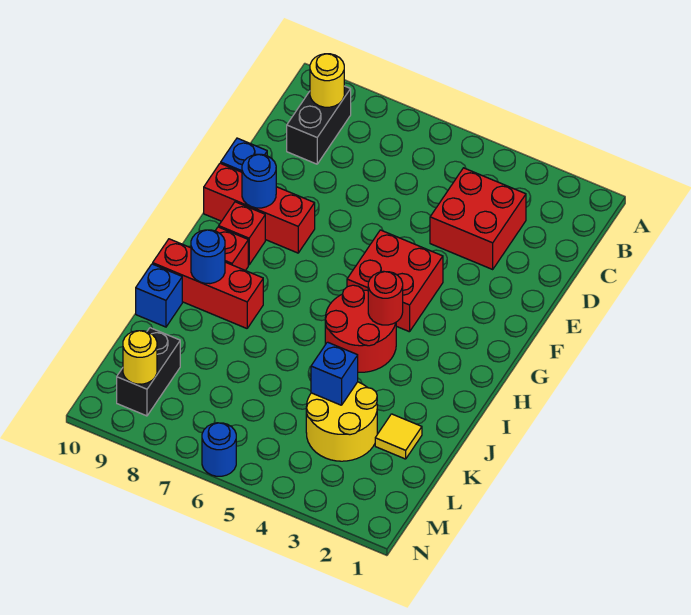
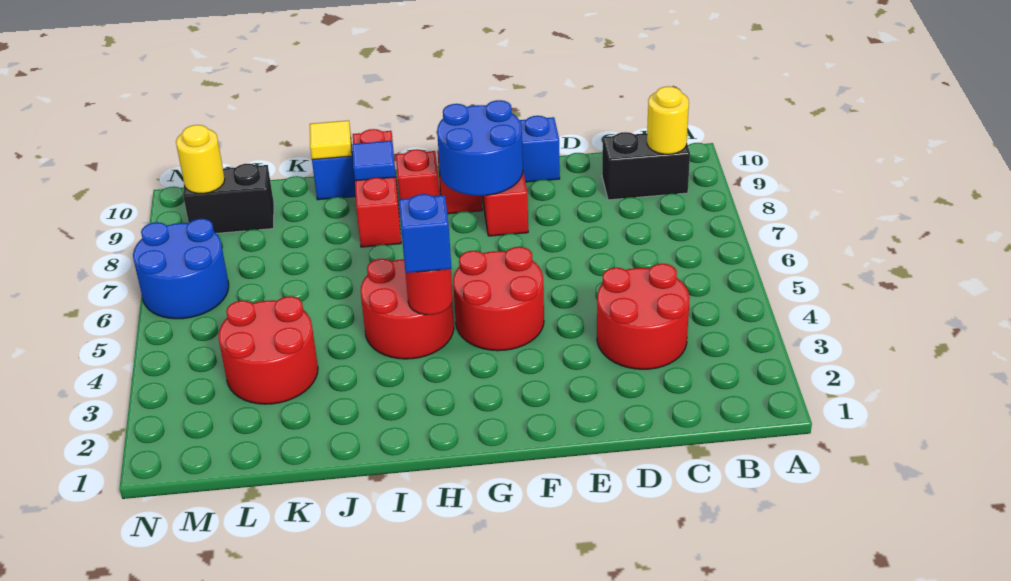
red 2x2 brick [430,168,526,269] -> red 2x2 round brick [597,264,690,369]
red 2x2 brick [347,230,443,332] -> red 2x2 round brick [453,247,544,351]
blue 1x1 round brick [242,154,276,208] -> blue 2x2 round brick [437,100,523,196]
blue 1x1 round brick [191,230,225,284] -> blue 1x1 tile [352,141,395,181]
yellow 1x1 tile [375,414,422,459] -> yellow 1x1 tile moved to [310,120,352,160]
yellow 2x2 round brick [306,382,377,461] -> red 2x2 round brick [219,296,318,404]
blue 1x1 brick [311,342,358,405] -> blue 1x1 brick moved to [399,194,452,273]
blue 1x1 round brick [202,423,236,476] -> blue 2x2 round brick [133,219,229,319]

